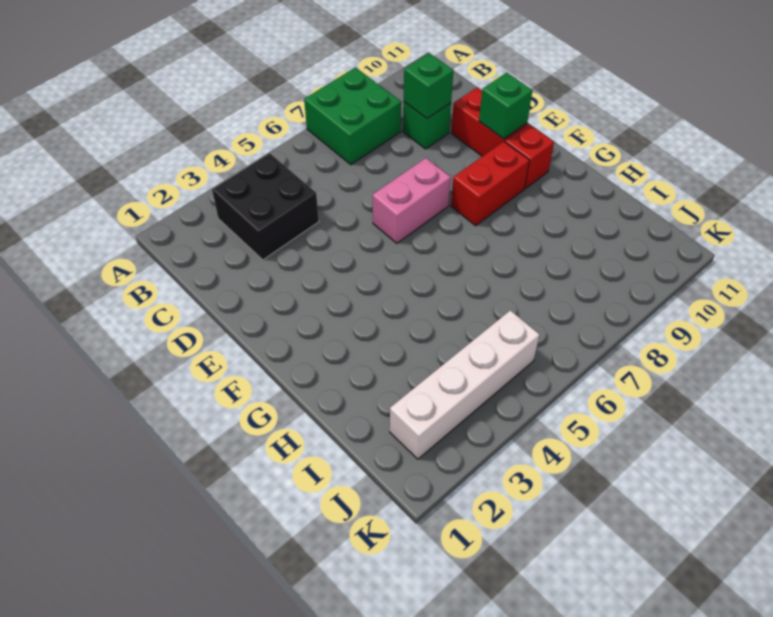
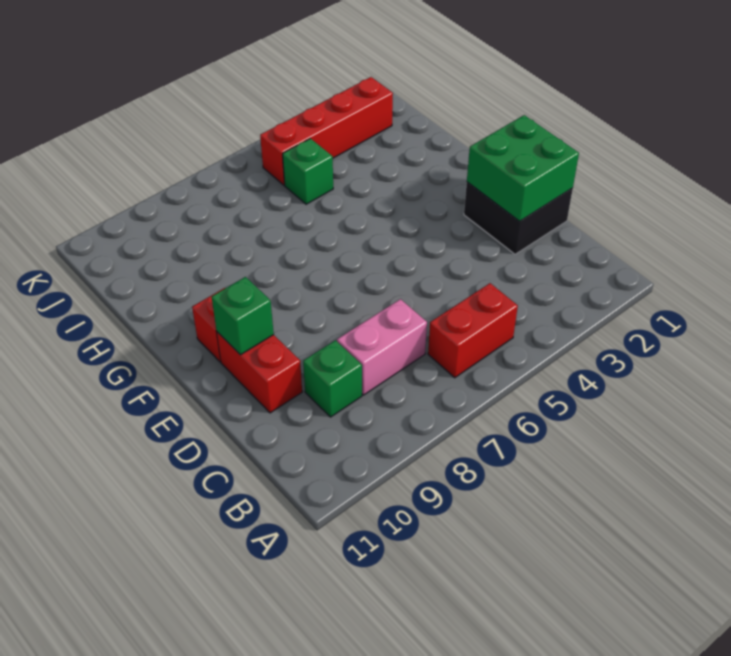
green 2x2 brick [304,67,401,165] -> green 2x2 brick moved to [467,115,579,221]
black 2x2 brick [212,153,319,260] -> black 2x2 brick moved to [464,182,573,254]
green 1x1 brick [404,53,453,118] -> green 1x1 brick moved to [283,138,333,204]
pink 1x2 brick [373,158,451,243] -> pink 1x2 brick moved to [337,299,427,395]
red 1x2 brick [451,141,529,226] -> red 1x2 brick moved to [428,283,518,378]
white 1x4 brick [390,310,540,459] -> red 1x4 brick [260,77,393,185]

